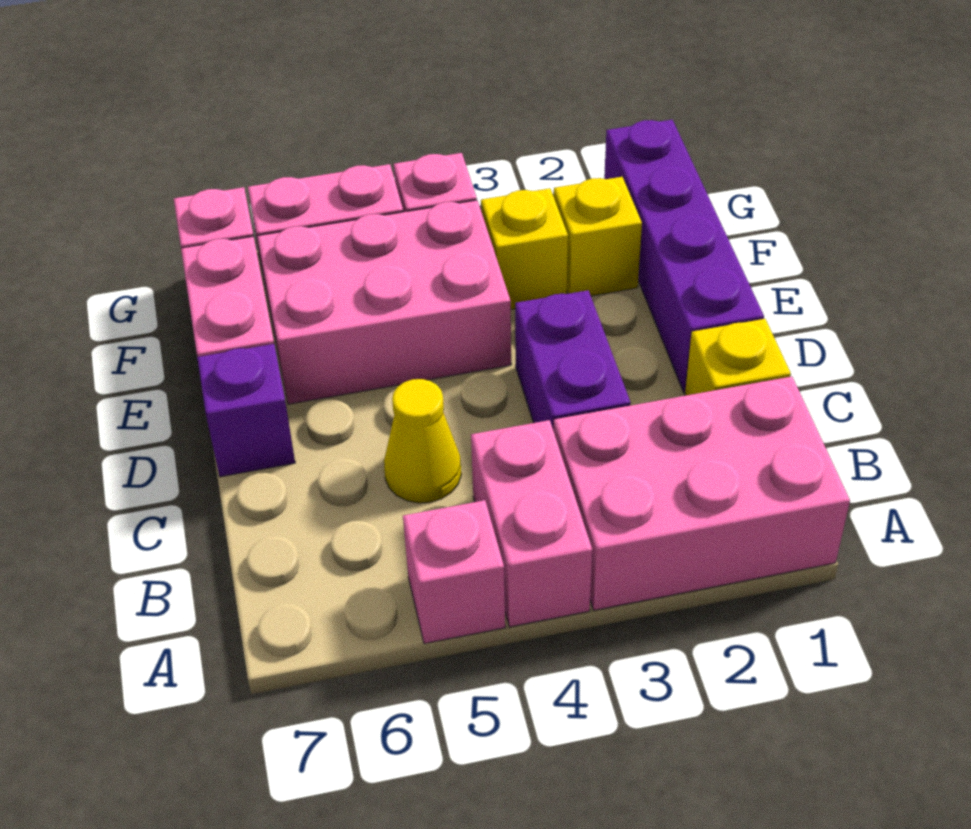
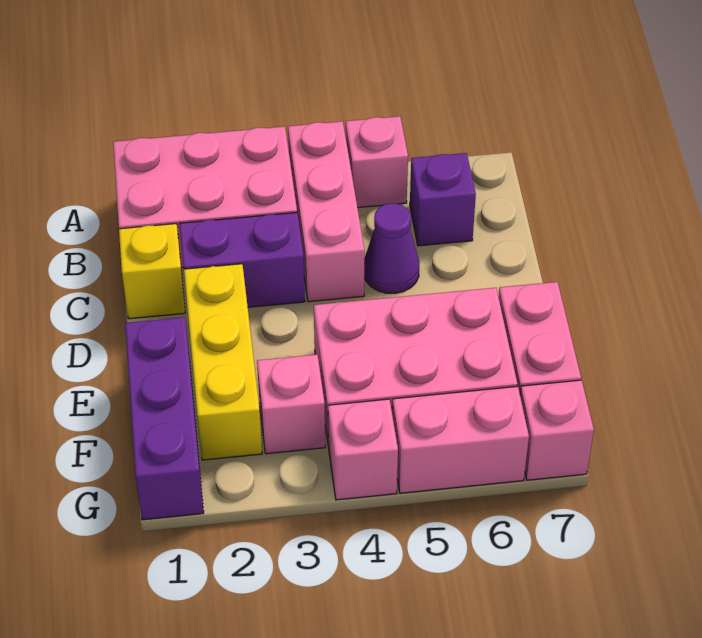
pink 1x2 brick [471,420,592,627] -> pink 1x3 brick [288,121,365,302]
purple 1x2 brick [515,290,631,431] -> purple 1x2 brick turned to [180,213,305,307]
yellow 1x1 cone [384,379,461,503] -> purple 1x1 cone [364,203,419,293]
purple 1x4 brick [604,120,764,393] -> purple 1x3 brick [125,317,204,520]
purple 1x1 brick [197,344,295,477] -> purple 1x1 brick moved to [410,153,476,246]
yellow 1x1 brick [554,177,642,296] -> yellow 1x3 brick [184,264,262,460]
yellow 1x1 brick [481,188,568,310] -> pink 1x1 brick [257,354,325,454]

